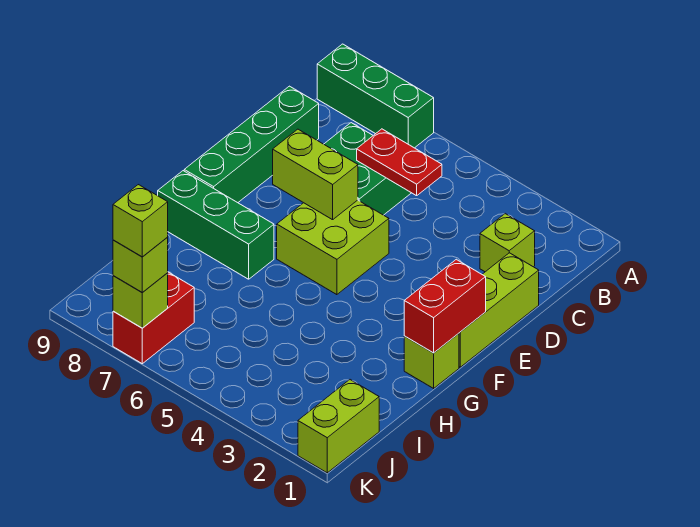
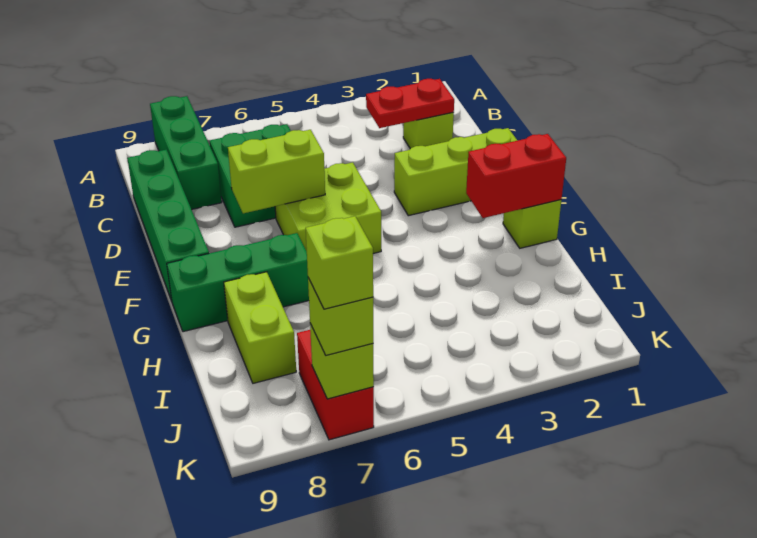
green 1x3 brick [317,44,434,148] -> green 1x3 brick turned to [150,96,222,209]
red 1x2 plate [357,129,442,196] -> red 1x2 plate moved to [366,79,454,128]
lime 1x3 brick [459,253,539,367] -> lime 1x3 brick turned to [394,128,518,216]
red 1x2 brick [404,259,486,353] -> red 1x2 brick turned to [466,134,566,218]
lime 1x2 brick [298,380,379,473] -> lime 1x2 brick moved to [224,272,296,383]

